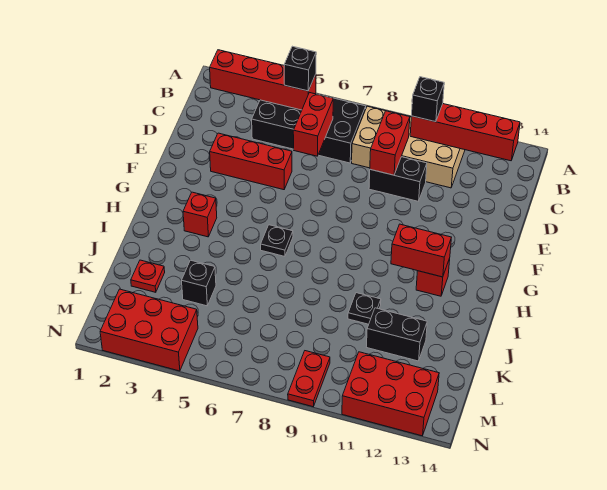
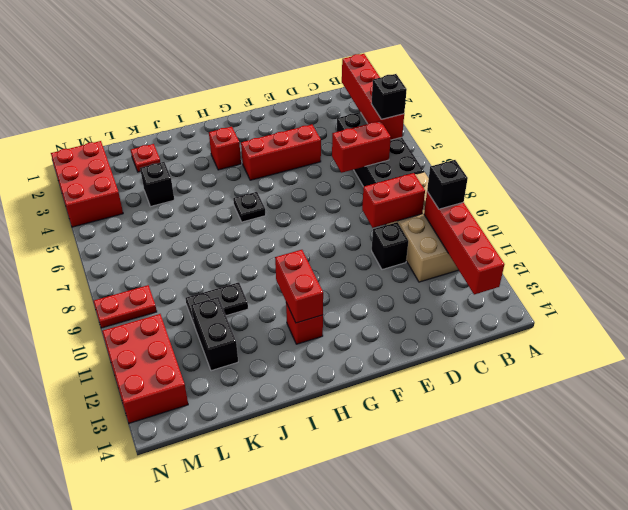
black 1x2 brick [369,157,427,201] -> black 1x1 brick [372,222,408,270]
red 1x3 brick [210,133,292,190] -> red 1x3 brick turned to [241,125,321,180]
black 1x1 plate [348,293,381,324] -> black 1x2 plate [185,282,248,323]

